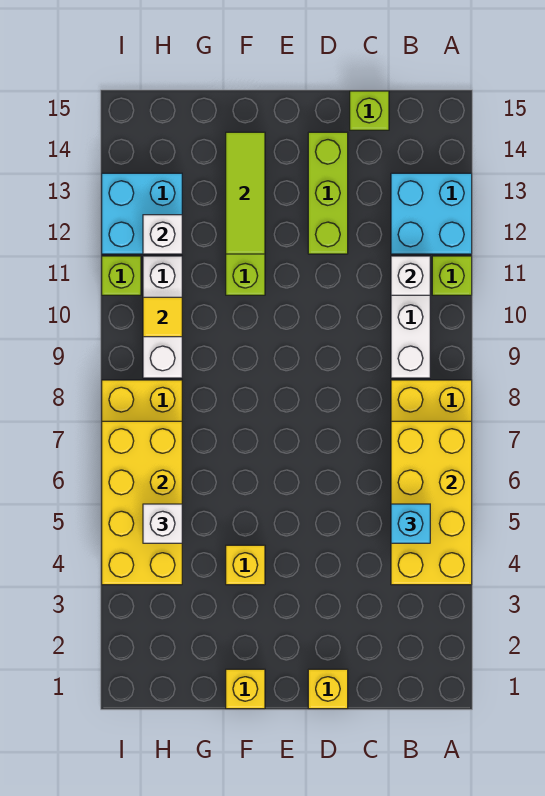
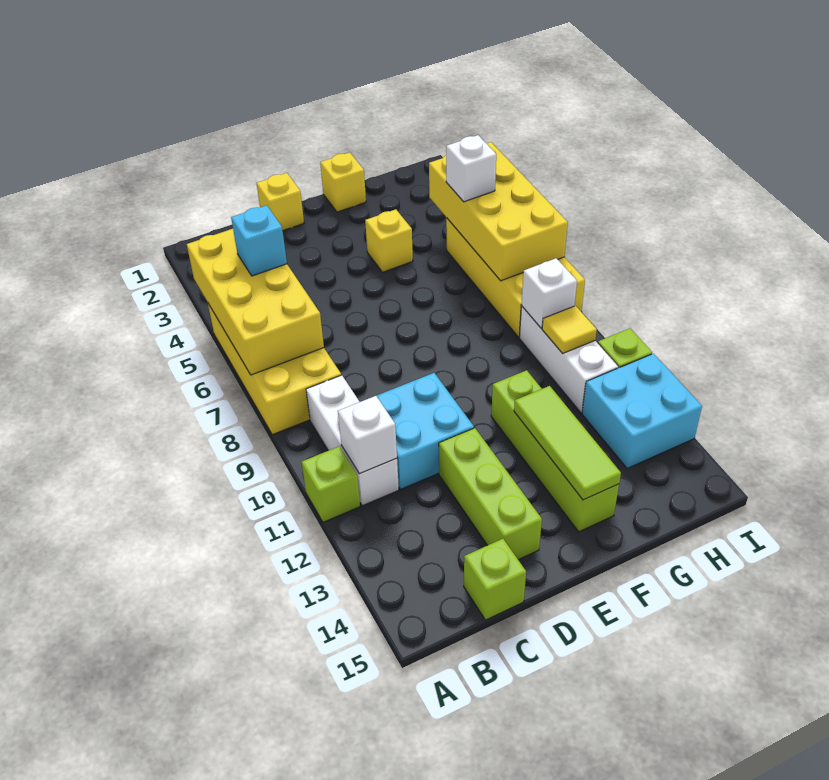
cyan 2x2 brick [391,173,472,254] -> cyan 2x2 brick moved to [377,373,474,489]
white 1x1 brick [143,215,182,254] -> white 1x1 brick moved to [521,258,577,328]

